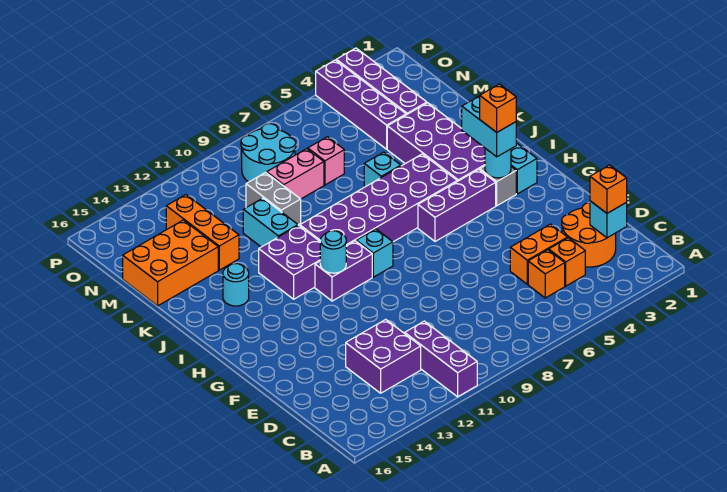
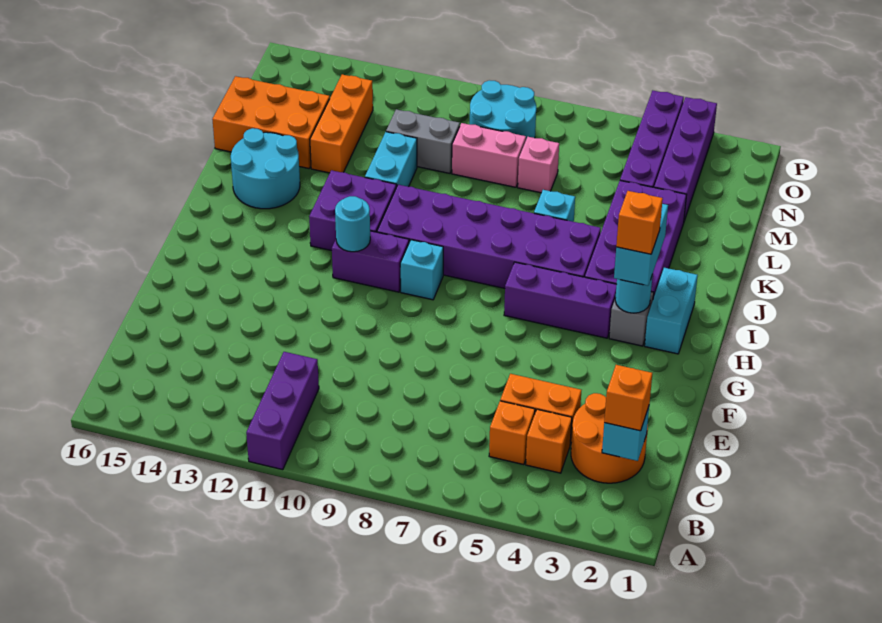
purple 2x2 brick [346,319,421,393] -> none
cyan 1x1 round brick [223,264,249,306] -> cyan 2x2 round brick [231,128,300,209]
grey 1x2 brick [246,172,301,225] -> grey 1x2 brick turned to [386,109,460,173]

